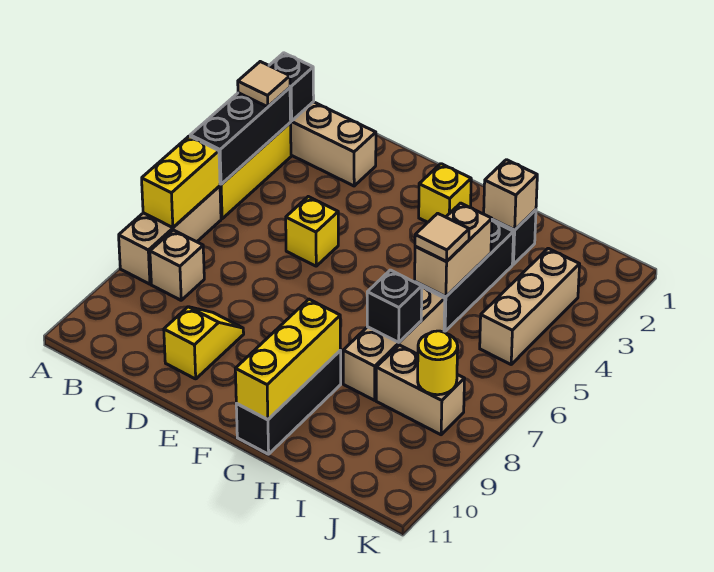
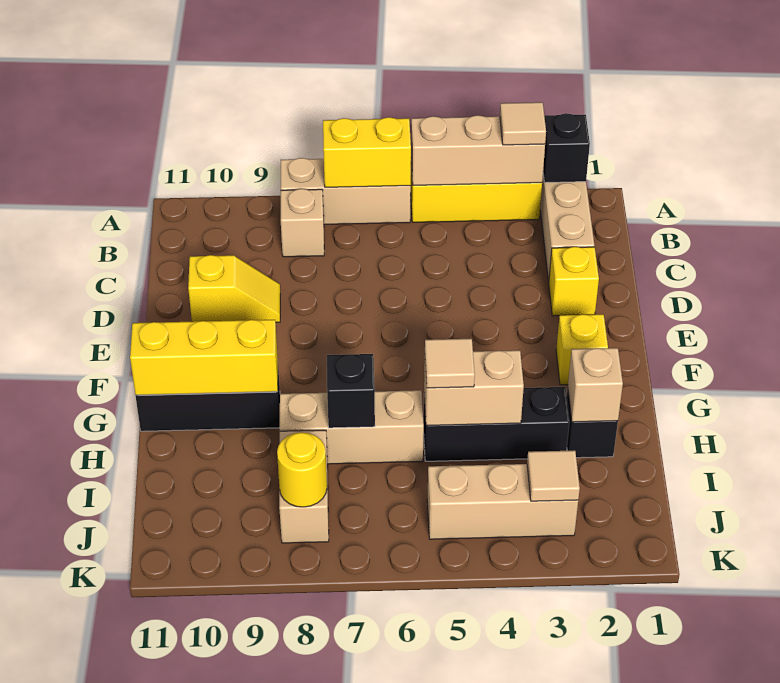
black 1x3 brick [190,88,291,184] -> tan 1x3 brick [411,115,545,185]
yellow 1x1 brick [286,197,338,266] -> yellow 1x1 brick moved to [549,247,599,316]
none -> tan 1x1 tile [527,450,580,501]

